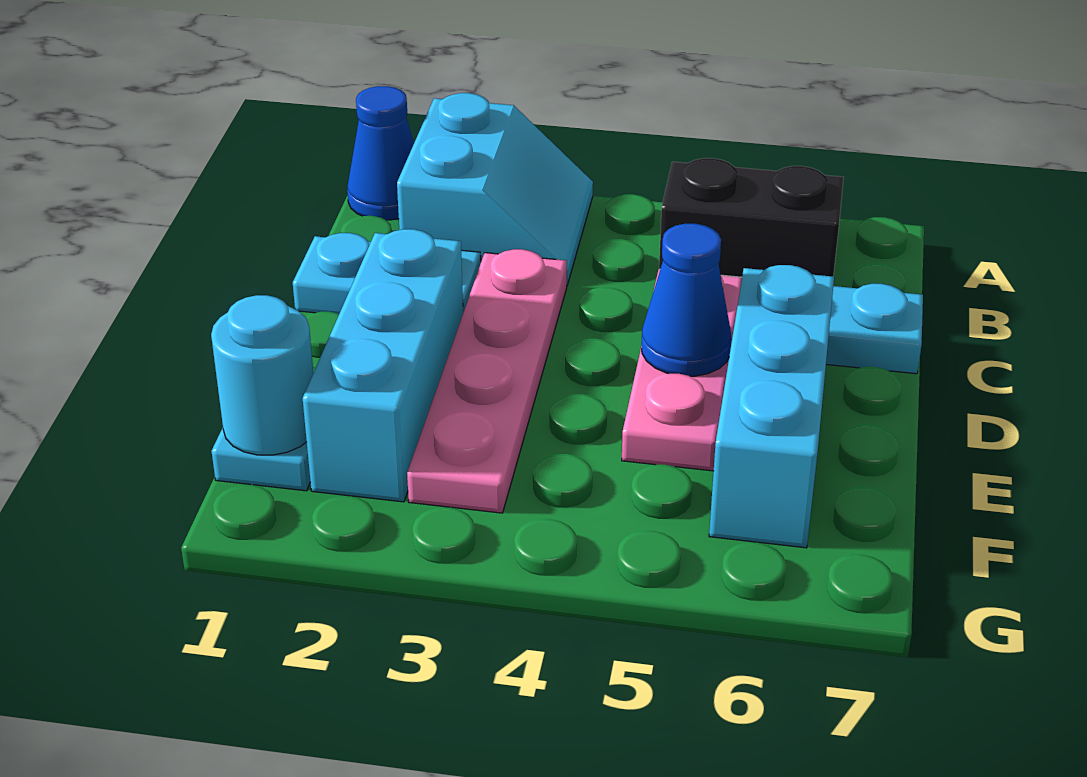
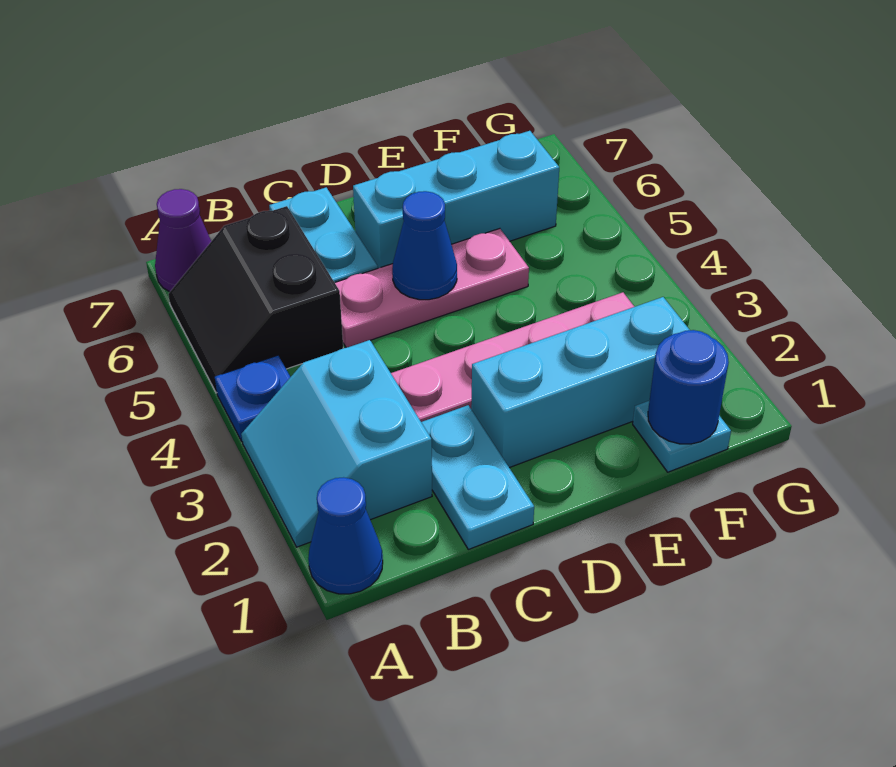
cyan 2x2 slope [397,93,593,285] -> cyan 2x2 slope turned to [241,340,432,547]
none -> blue 1x1 plate [215,355,290,441]
none -> purple 1x1 cone [155,189,211,292]
cyan 1x1 round brick [211,295,313,455] -> blue 1x1 round brick [648,330,729,444]

